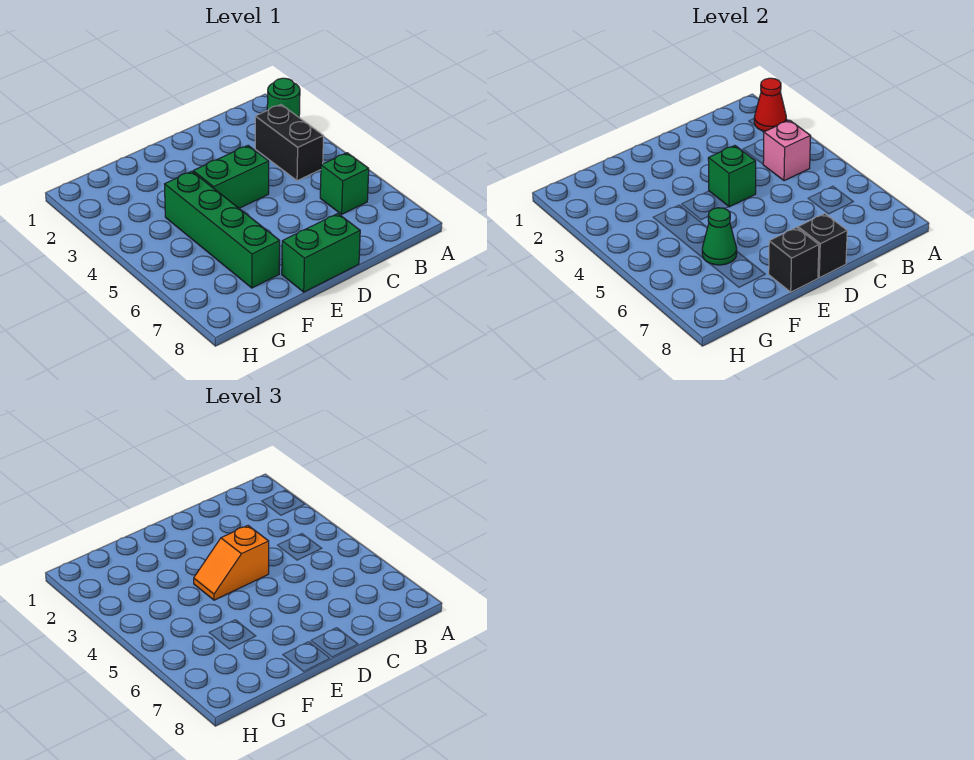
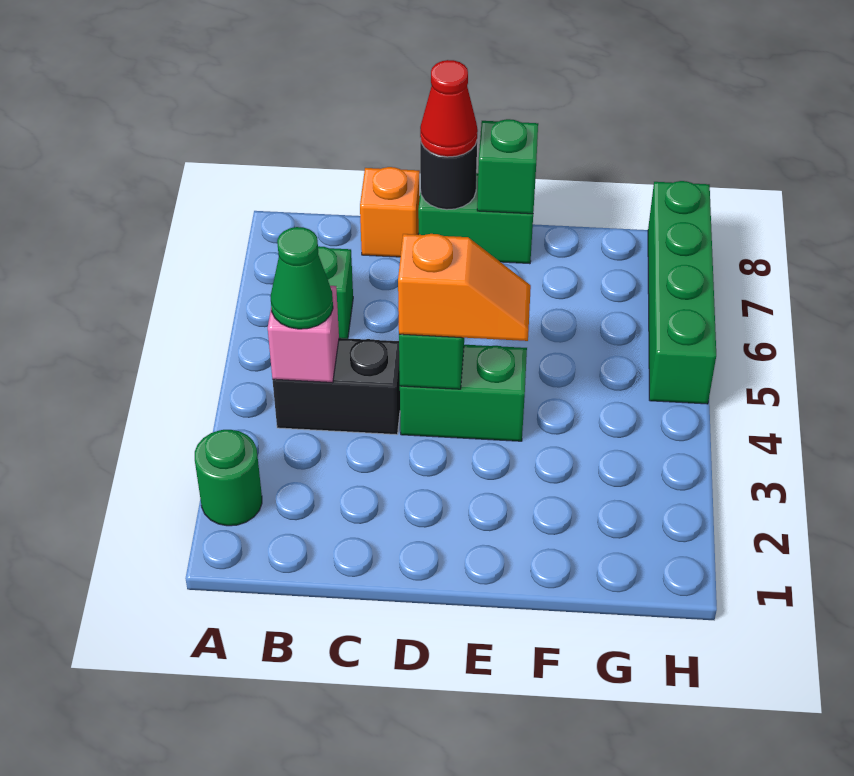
red 1x1 cone [754,78,786,131] -> red 1x1 cone moved to [420,60,478,157]
black 1x2 brick [255,105,324,181] -> black 1x2 brick turned to [273,338,400,435]
none -> orange 1x1 brick [360,167,420,257]
black 1x1 brick [798,214,847,278] -> black 1x1 round brick [420,139,477,210]
black 1x1 brick [769,227,819,292] -> green 1x1 brick [477,119,538,214]
green 1x4 brick [165,171,280,288] -> green 1x4 brick moved to [648,181,716,404]
green 1x1 cone [702,208,737,265] -> green 1x1 cone moved to [271,227,333,329]

